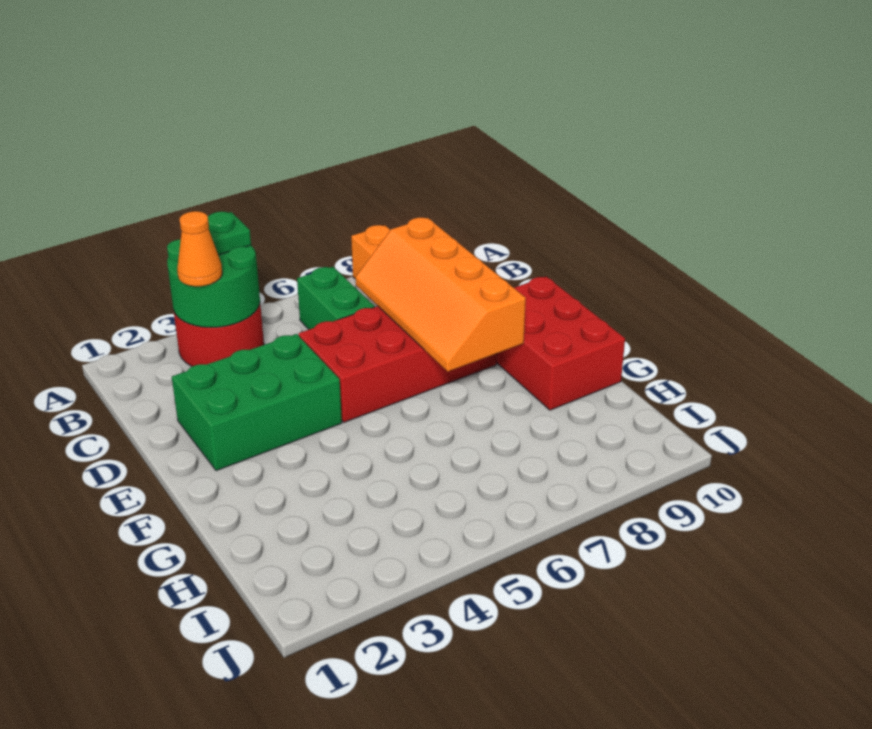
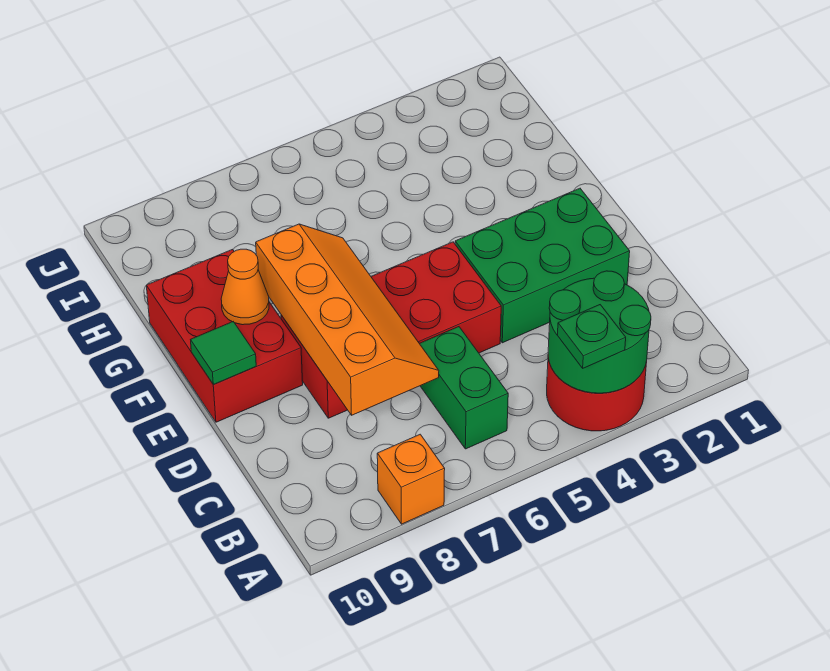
orange 1x1 cone [177,211,222,286] -> orange 1x1 cone moved to [221,249,269,325]
none -> green 1x1 tile [191,322,256,384]

